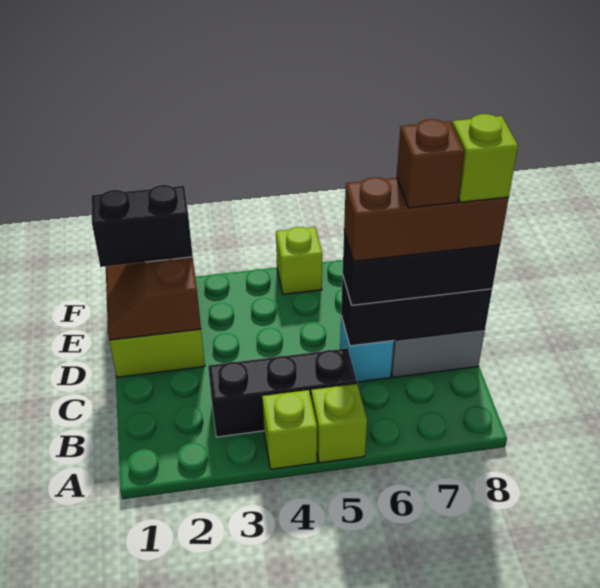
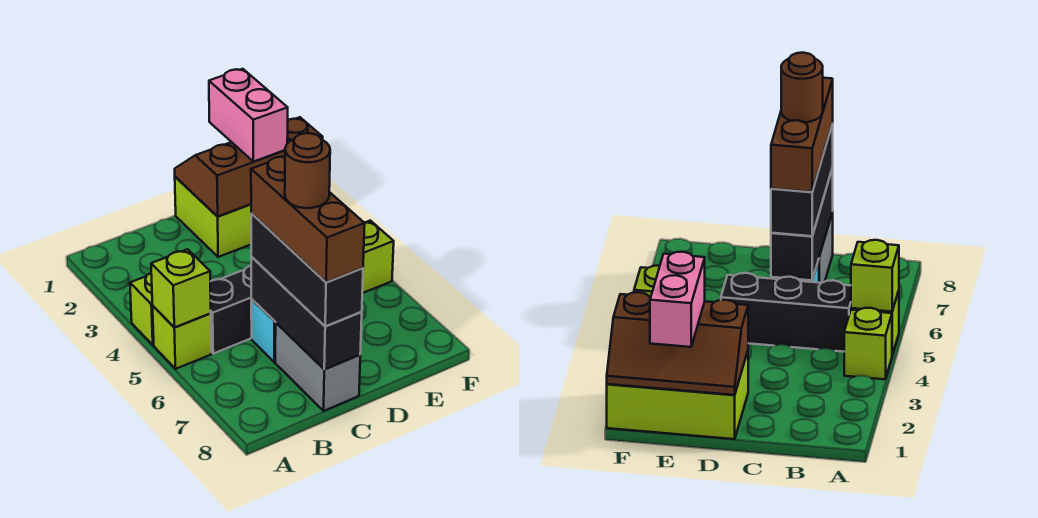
black 1x3 brick [208,348,357,437] -> black 1x3 brick turned to [210,266,252,353]
brown 1x1 brick [396,119,464,208] -> brown 1x1 round brick [285,133,330,208]
lime 1x1 brick [452,114,518,202] -> lime 1x1 brick moved to [151,249,211,327]
black 1x2 brick [91,185,193,267] -> pink 1x2 brick [209,69,288,162]

